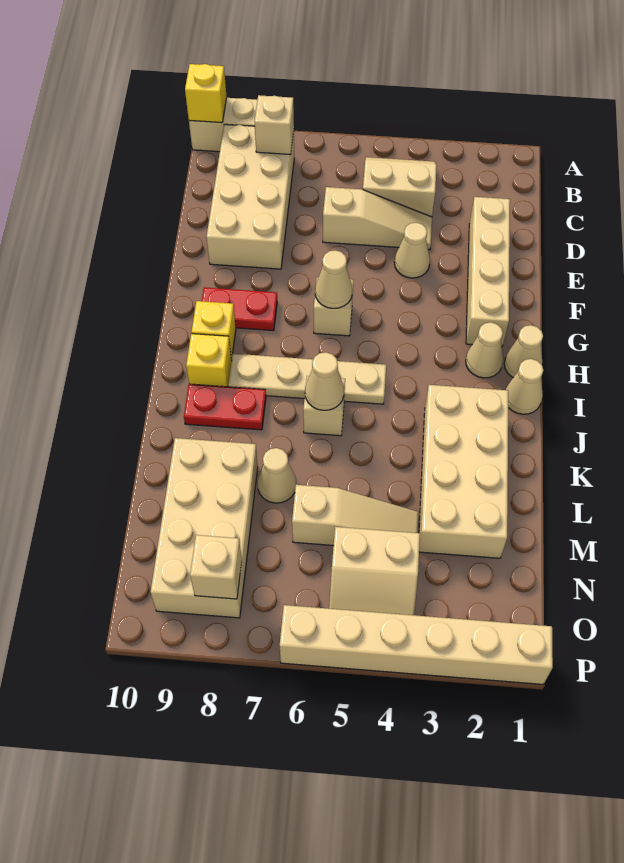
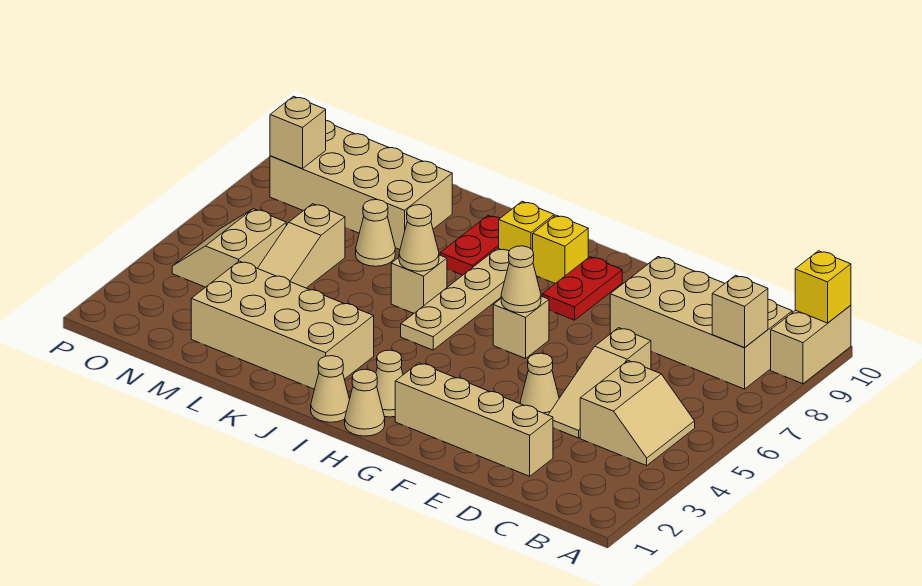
tan 1x6 brick [280,605,553,684] -> none

